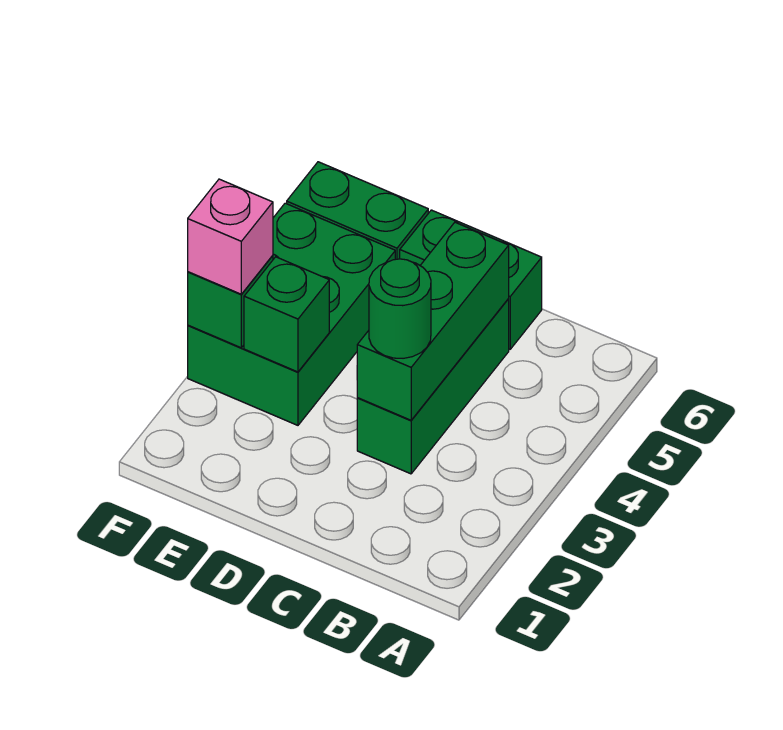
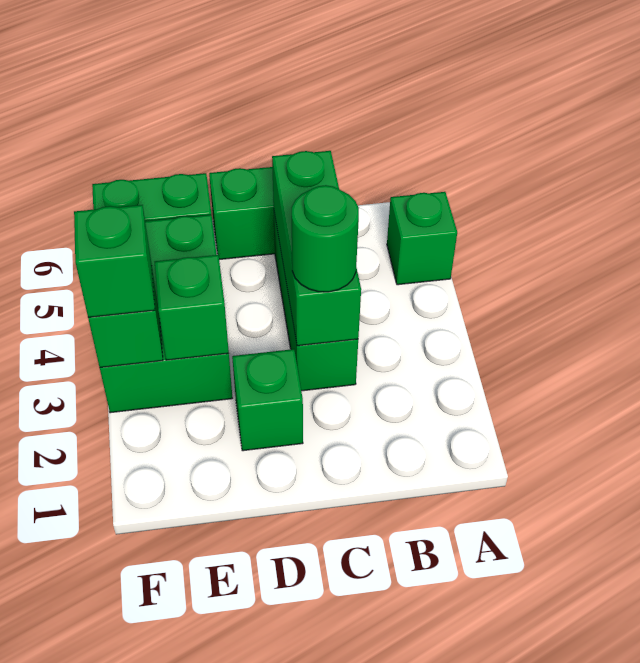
none -> green 1x1 brick [387,192,457,285]
none -> green 1x1 brick [232,349,303,451]
pink 1x1 brick [188,179,273,294] -> green 1x1 brick [74,205,155,317]

